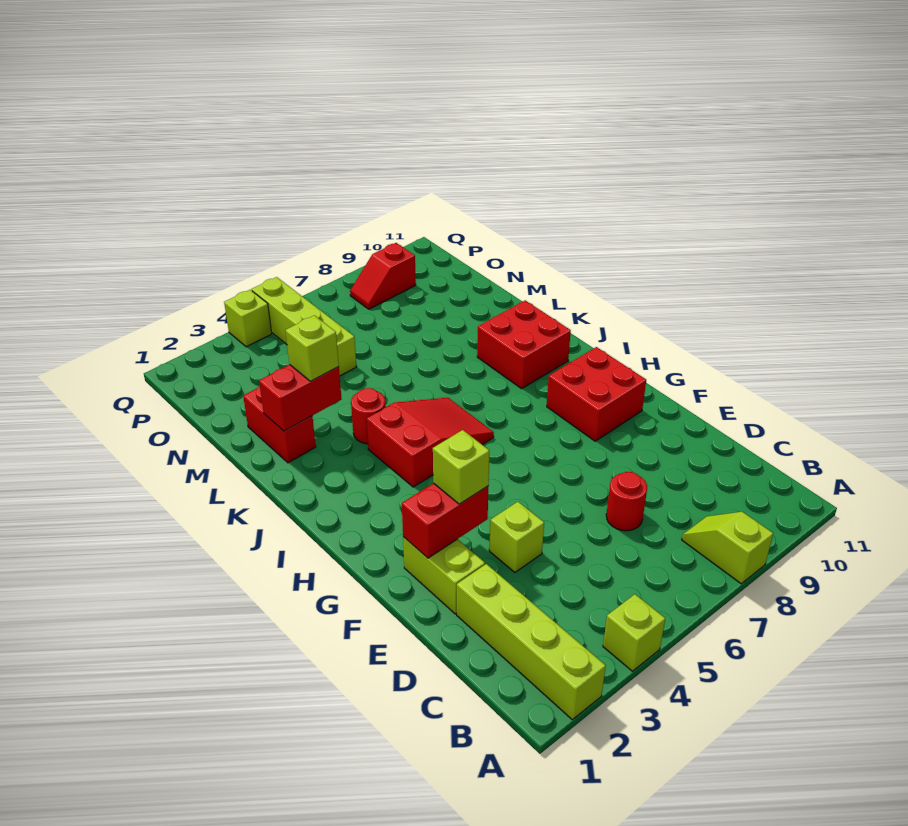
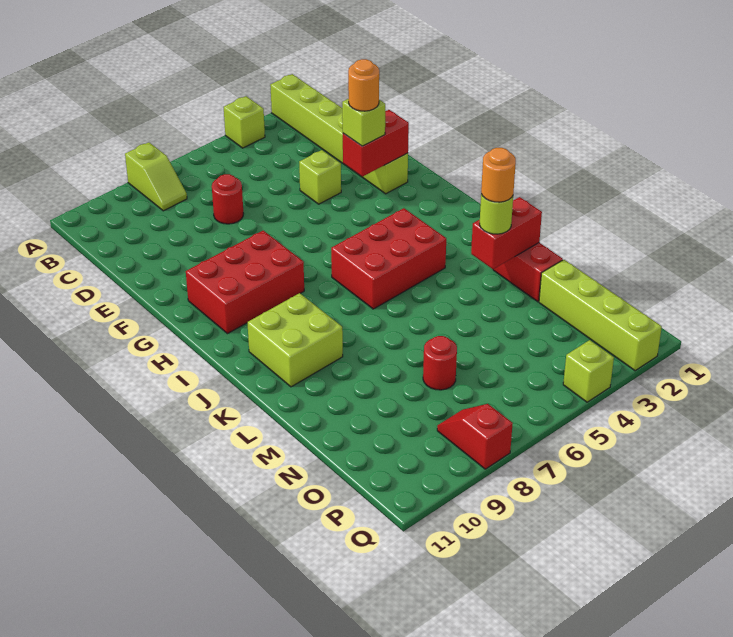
none -> orange 1x1 round brick [348,59,379,111]
red 2x2 brick [547,347,646,441] -> red 2x3 brick [186,231,304,334]
red 2x3 slope [366,398,494,487] -> red 2x3 brick [331,208,446,309]
red 2x2 brick [477,300,571,389] -> lime 2x2 brick [247,293,343,387]
red 1x1 round brick [351,388,386,444] -> red 1x1 round brick moved to [423,336,457,390]
lime 1x1 brick [286,315,339,381] -> lime 1x1 round brick [480,194,513,234]
none -> orange 1x1 round brick [481,148,516,202]
lime 1x4 brick [251,277,356,376] -> lime 1x4 brick moved to [539,260,662,371]
red 1x2 slope [350,243,416,309] -> red 1x2 slope turned to [437,404,513,469]

